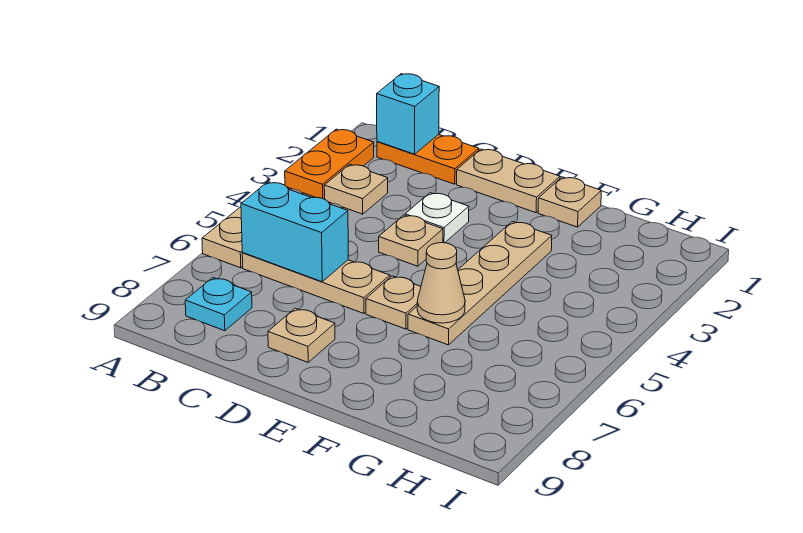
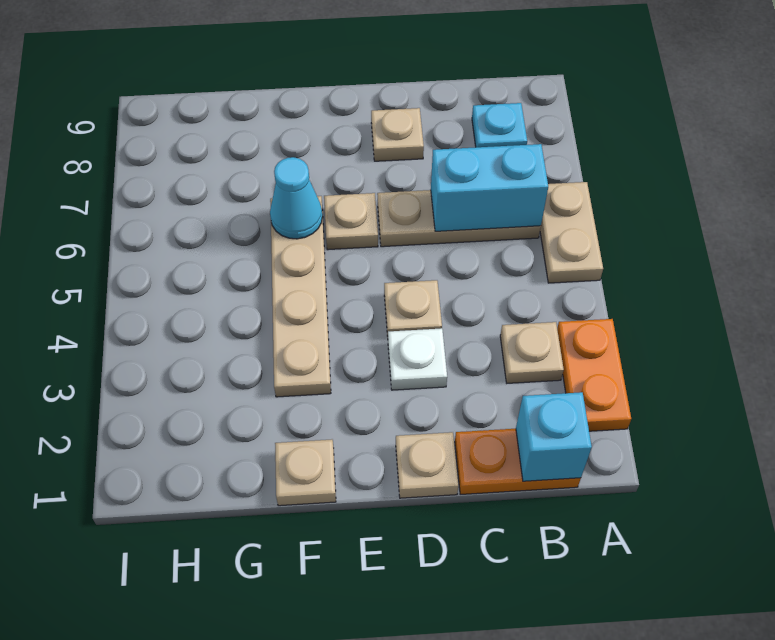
tan 1x2 plate [457,149,560,213] -> tan 1x1 plate [396,432,458,498]
tan 1x1 cone [417,243,465,323] -> cyan 1x1 cone [270,157,322,239]

